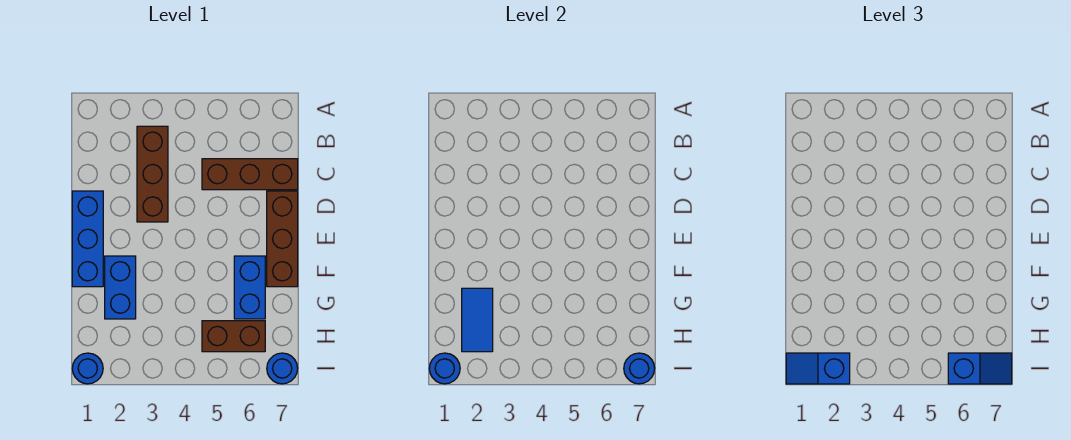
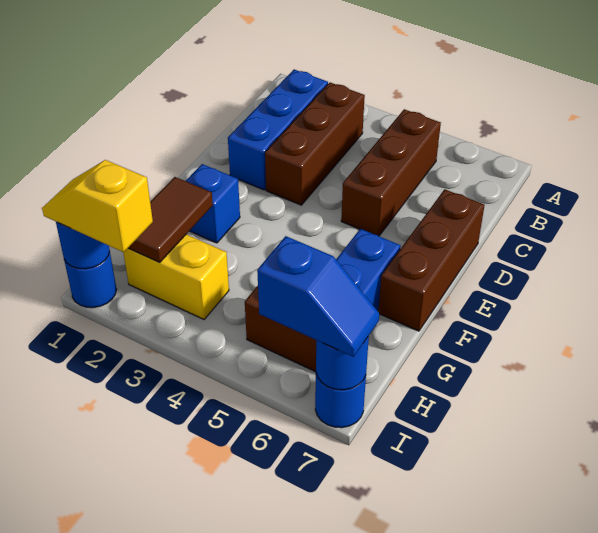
brown 1x3 brick [202,159,298,190] -> brown 1x3 brick turned to [341,109,441,236]
blue 1x3 brick [72,191,103,287] -> blue 1x3 brick moved to [228,70,328,190]
blue 1x2 brick [105,256,136,319] -> blue 1x1 brick [186,164,240,243]
blue 1x2 tile [462,288,493,352] -> brown 1x2 tile [128,177,213,262]
none -> yellow 1x2 brick [123,235,229,319]
blue 1x2 slope [786,353,850,384] -> yellow 1x2 slope [42,160,153,252]

